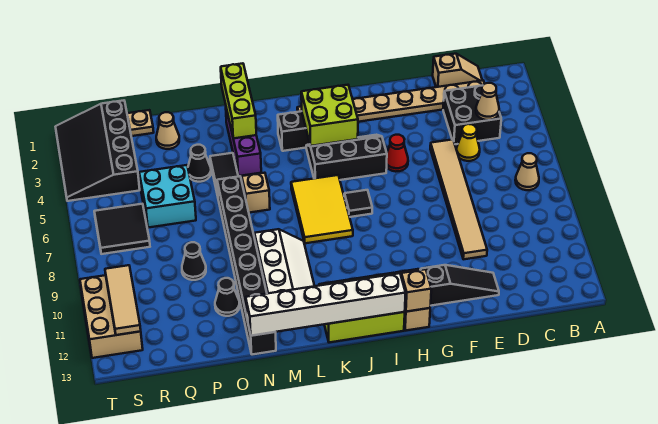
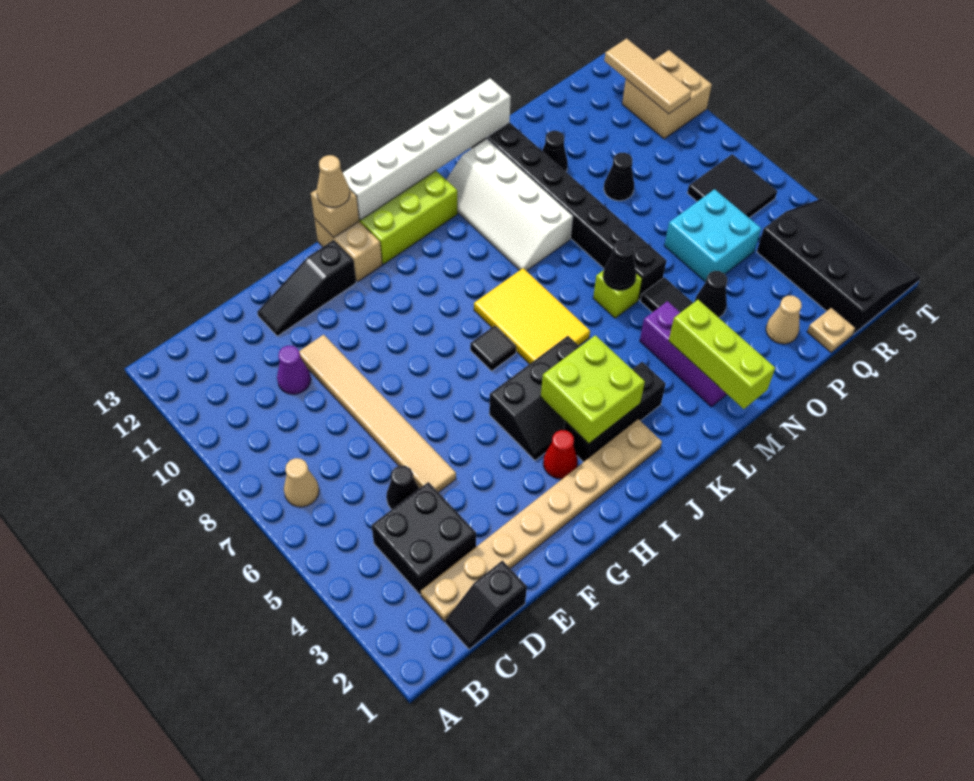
tan 1x2 slope [433,54,482,87] -> black 1x2 slope [445,561,527,649]
tan 1x1 cone [476,83,499,120] -> tan 1x1 cone moved to [317,155,350,207]
yellow 1x1 cone [456,124,480,161] -> black 1x1 cone [386,465,419,510]
none -> purple 1x1 cone [277,346,311,394]
red 1x1 cone [387,135,408,172] -> red 1x1 cone moved to [543,430,578,479]
tan 1x1 brick [242,173,270,213] -> lime 1x1 brick [593,270,642,318]
none -> black 1x1 cone [603,240,636,290]
tan 2x3 brick [80,275,143,358] -> tan 2x2 brick [622,50,712,139]

